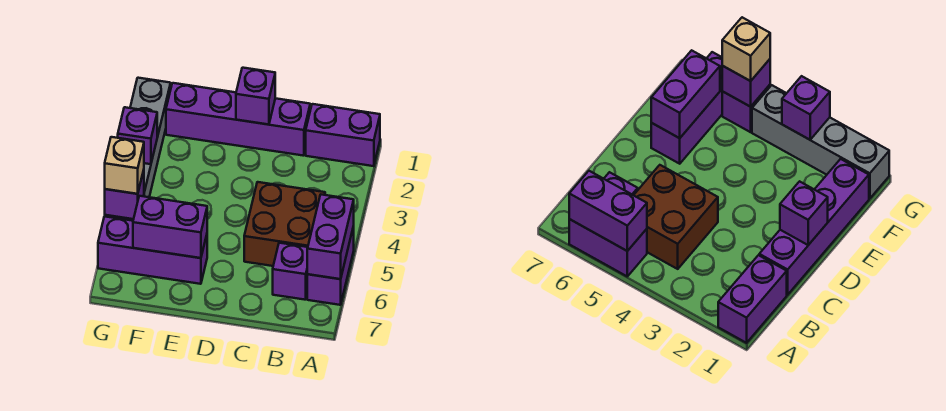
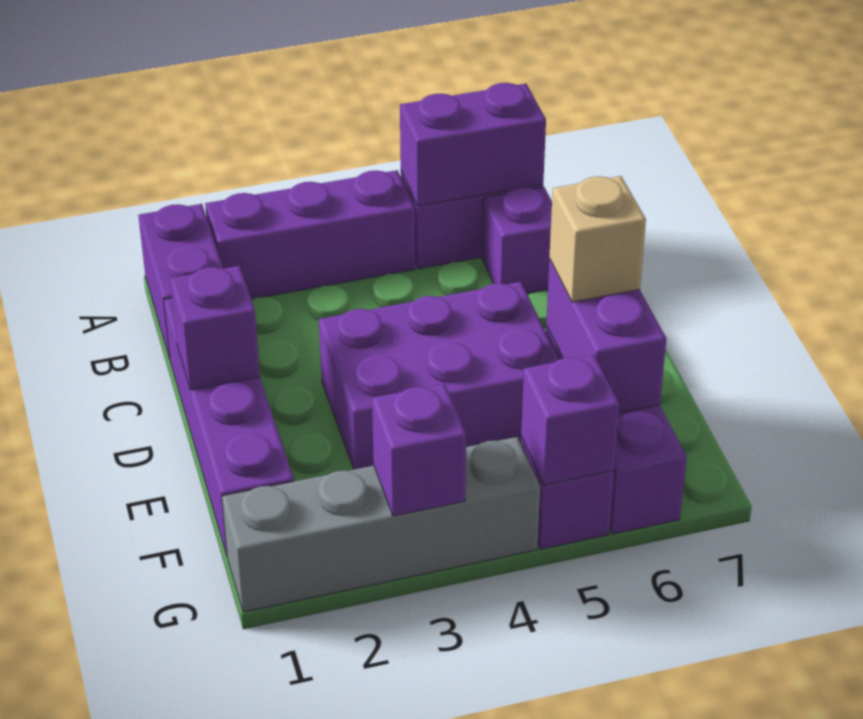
none -> purple 1x3 brick [205,170,415,299]
brown 2x2 brick [244,182,325,266] -> none
none -> purple 2x3 brick [319,282,559,469]
tan 1x1 brick [105,137,144,194] -> tan 1x1 brick moved to [549,176,646,302]

